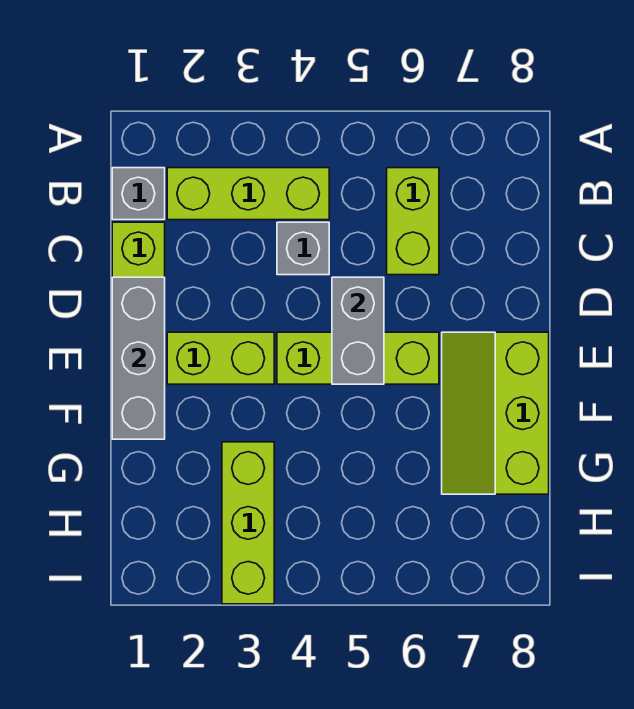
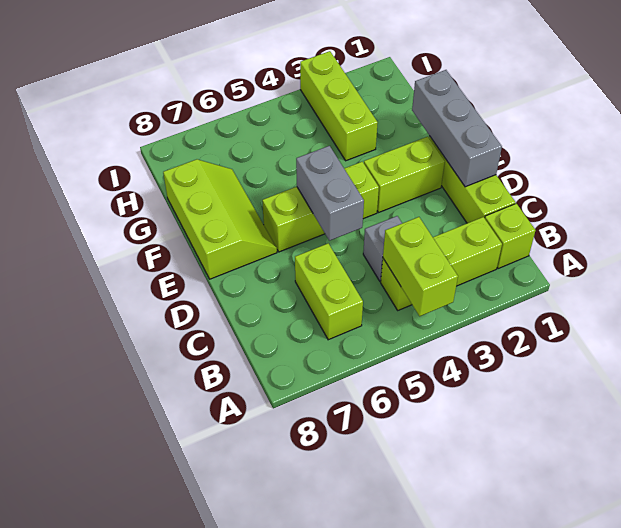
none -> lime 1x2 brick [383,217,458,316]
grey 1x1 brick [112,168,165,220] -> lime 1x1 brick [485,204,536,269]

